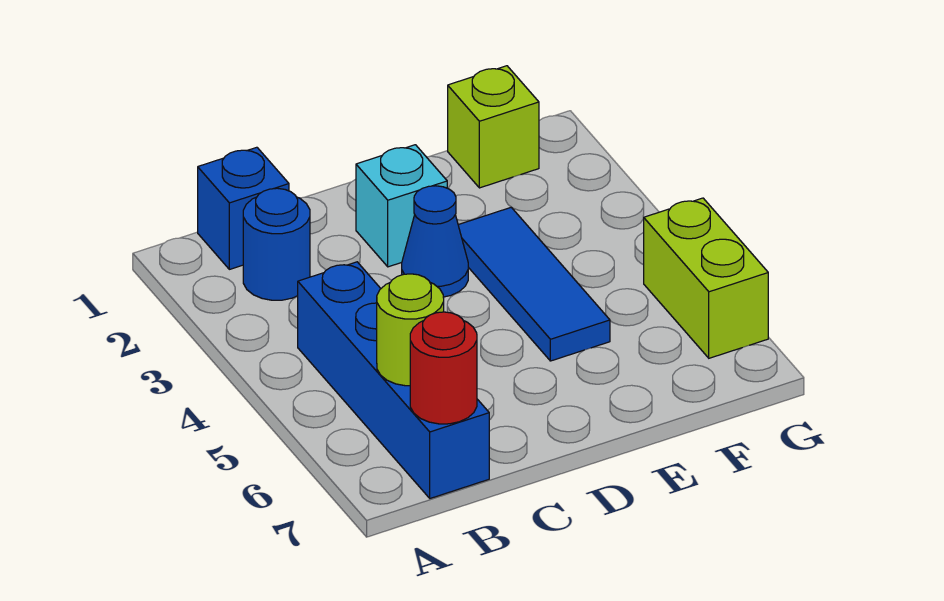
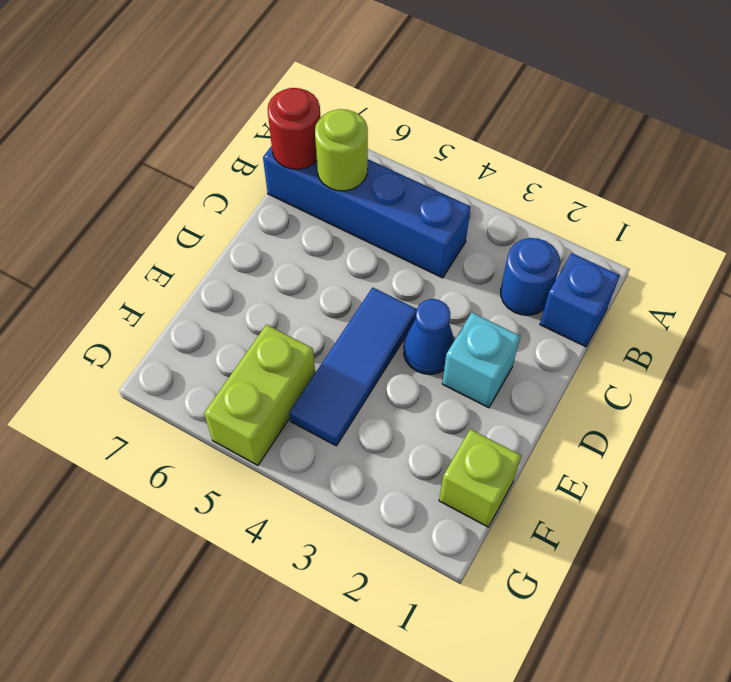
blue 1x3 tile [458,207,610,361] -> blue 1x3 tile turned to [289,287,417,446]
lime 1x2 brick [644,198,768,358] -> lime 1x2 brick turned to [204,325,315,465]

